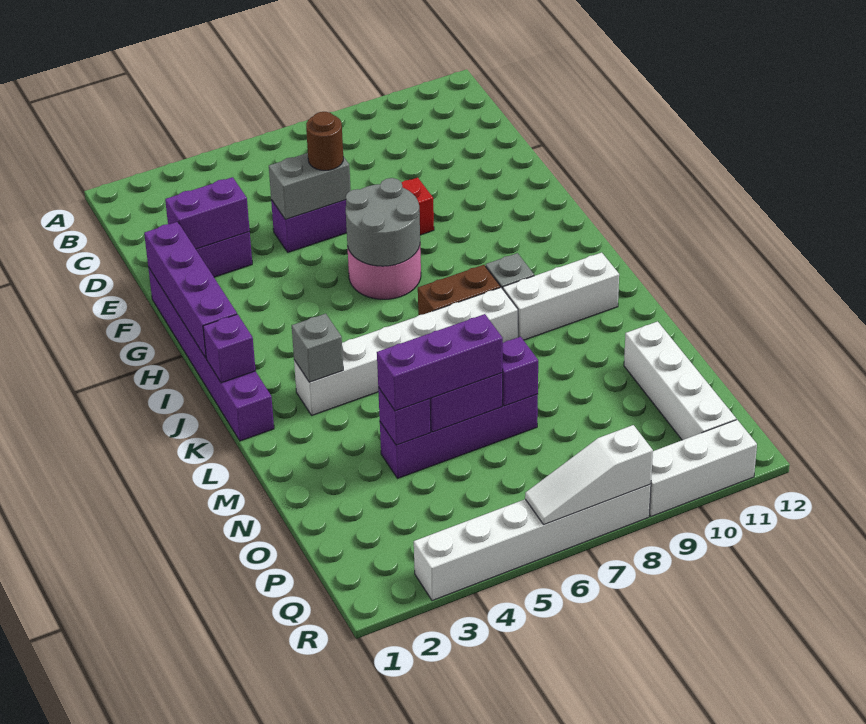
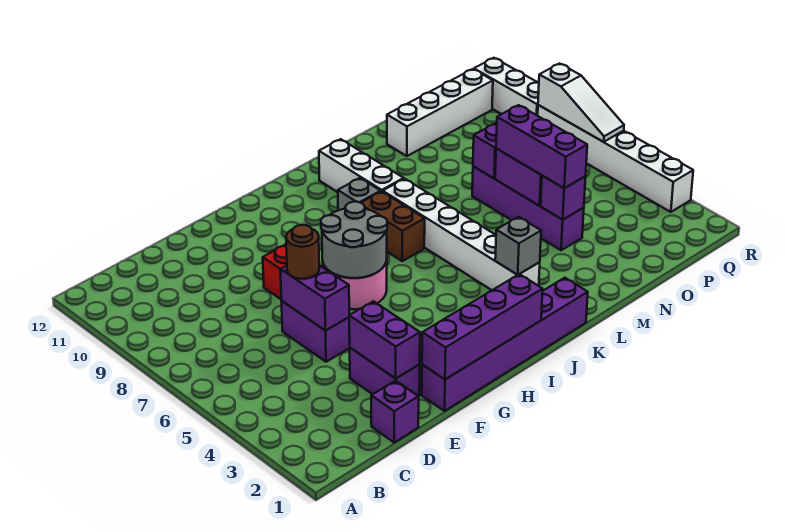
grey 1x2 brick [269,153,351,220] -> purple 1x2 brick [280,265,349,331]
purple 1x1 brick [203,314,256,383] -> purple 1x1 brick moved to [371,381,419,442]

